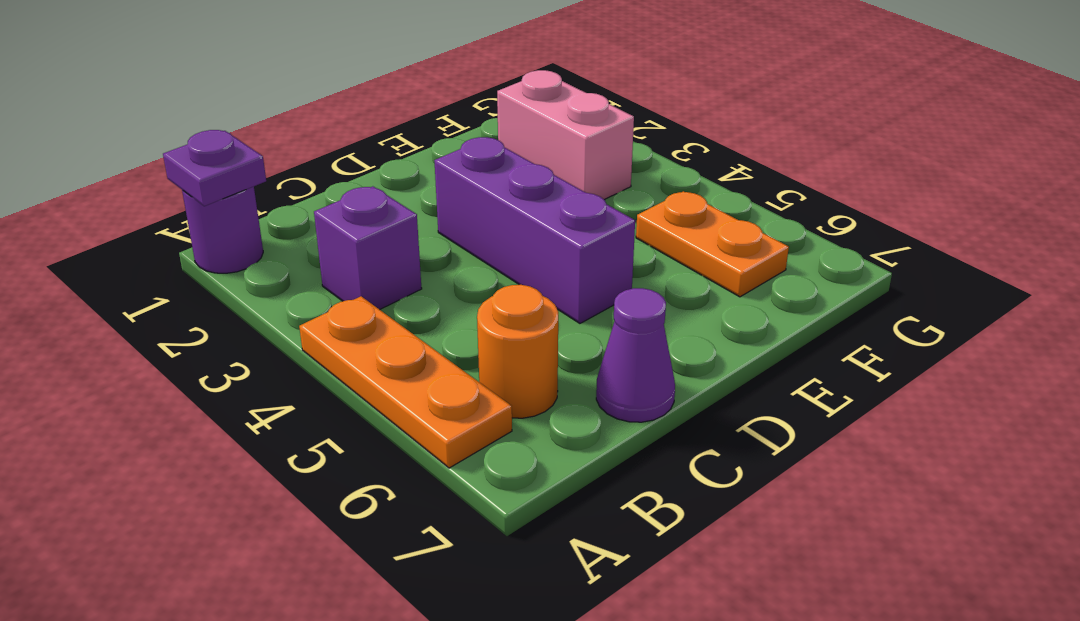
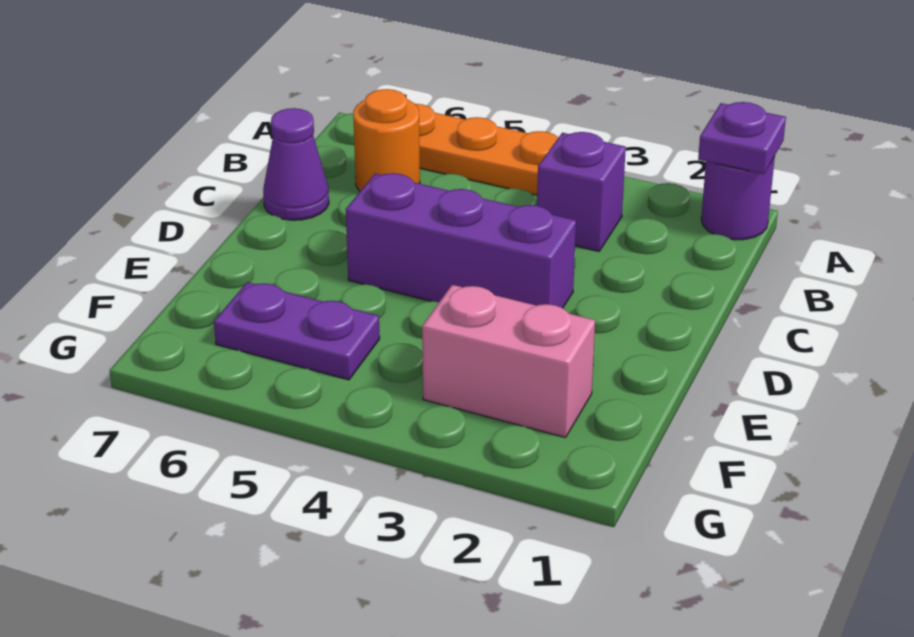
orange 1x2 plate [636,191,789,297] -> purple 1x2 plate [214,282,380,380]

